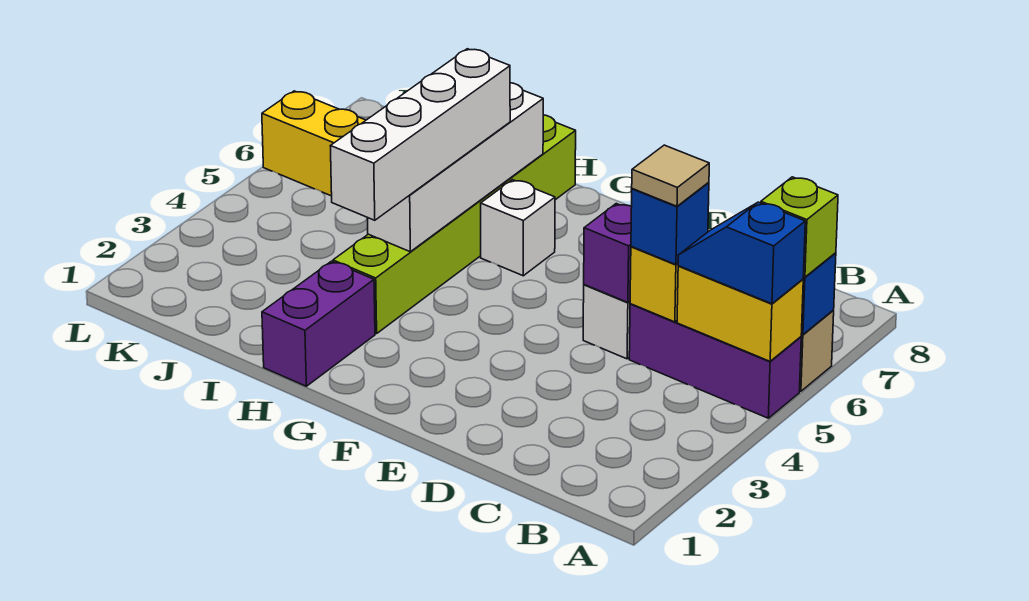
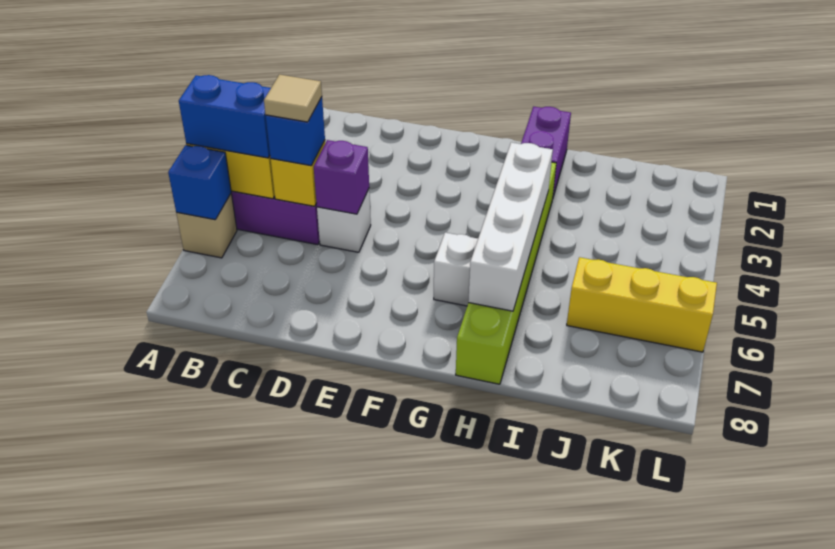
blue 1x2 slope [678,202,805,304] -> blue 1x2 brick [179,75,271,158]
lime 1x1 brick [761,177,838,277] -> none
white 1x4 brick [331,49,510,220] -> none

